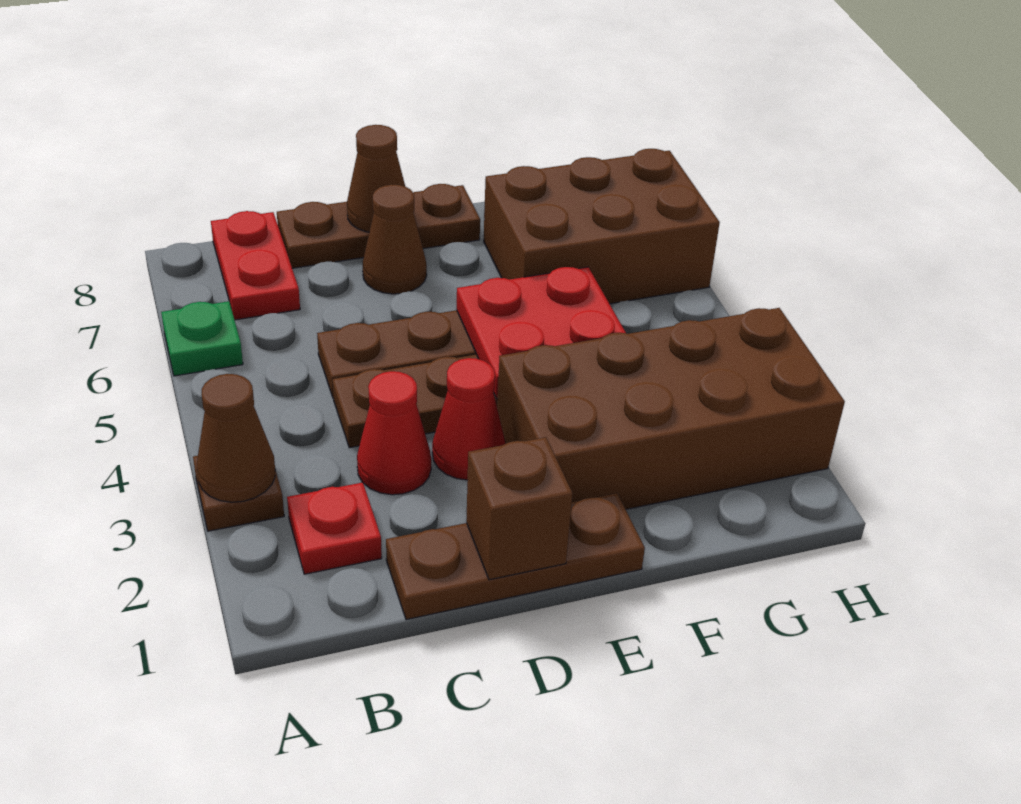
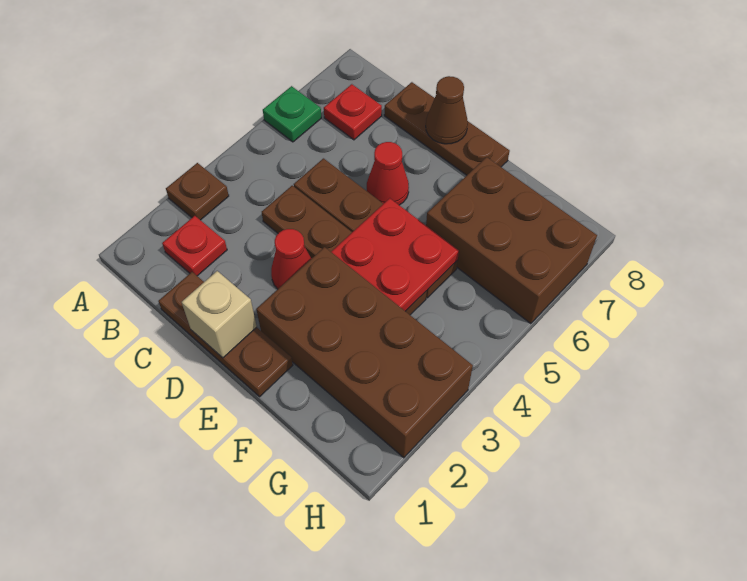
brown 1x1 cone [197,374,275,502] -> none
red 1x2 plate [211,211,300,320] -> red 1x1 plate [324,84,382,140]
red 1x1 cone [357,371,431,495] -> red 1x1 cone moved to [367,142,409,205]
brown 1x1 brick [466,437,573,580] -> tan 1x1 brick [182,271,257,358]
brown 1x1 cone [363,185,427,294] -> none

